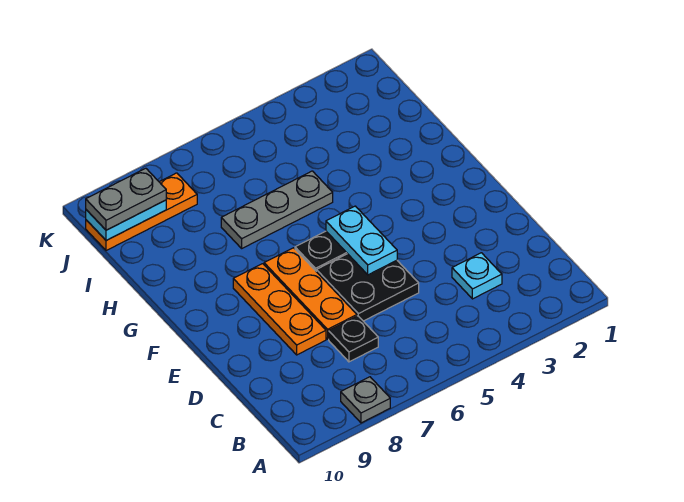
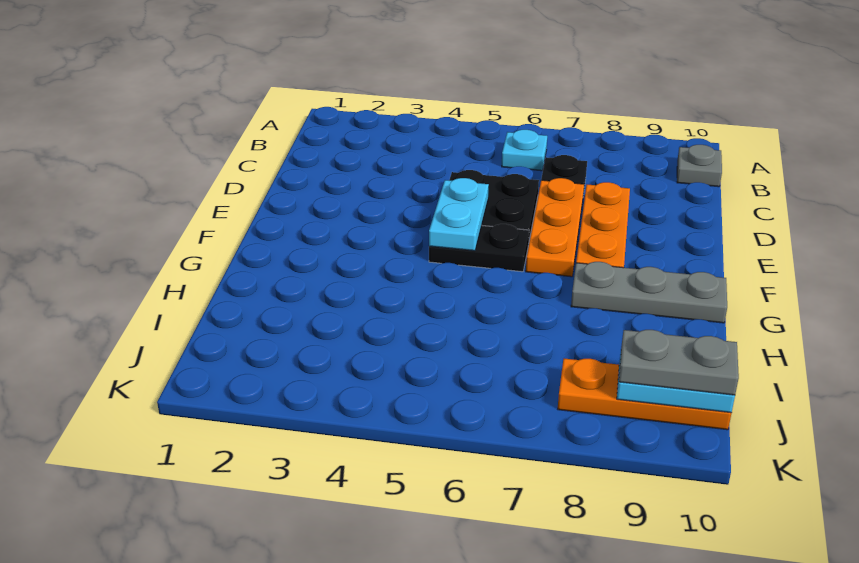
grey 1x1 plate [341,377,390,423] -> grey 1x1 plate moved to [677,145,722,187]
cyan 1x1 plate [452,253,502,299] -> cyan 1x1 plate moved to [502,130,547,171]
grey 1x3 plate [221,171,333,248] -> grey 1x3 plate moved to [571,262,727,323]

